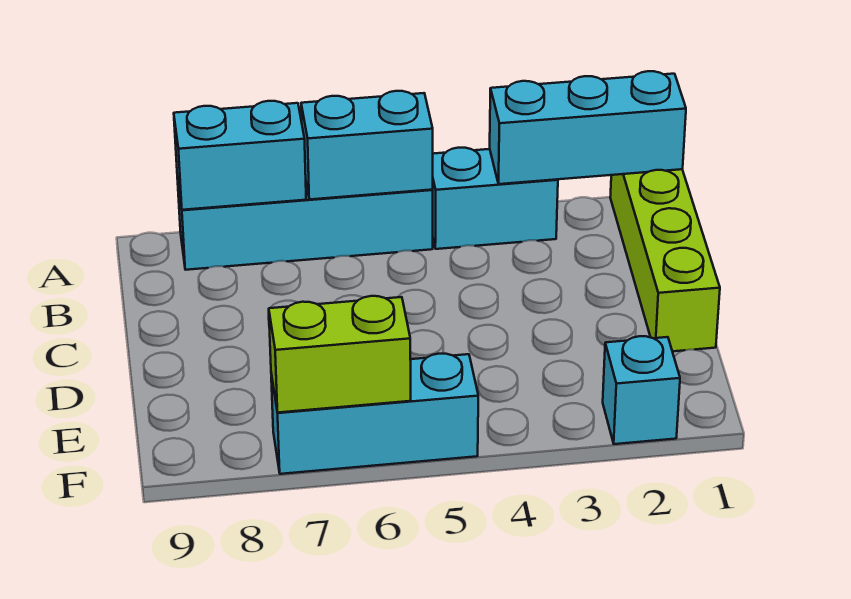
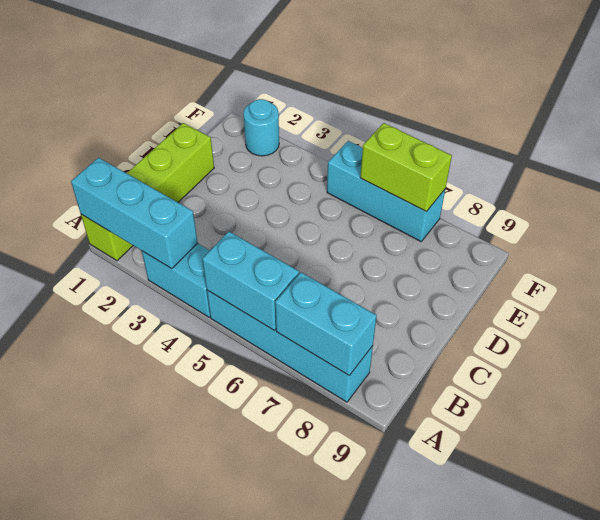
cyan 1x1 brick [603,336,680,444] -> cyan 1x1 round brick [244,99,279,156]

